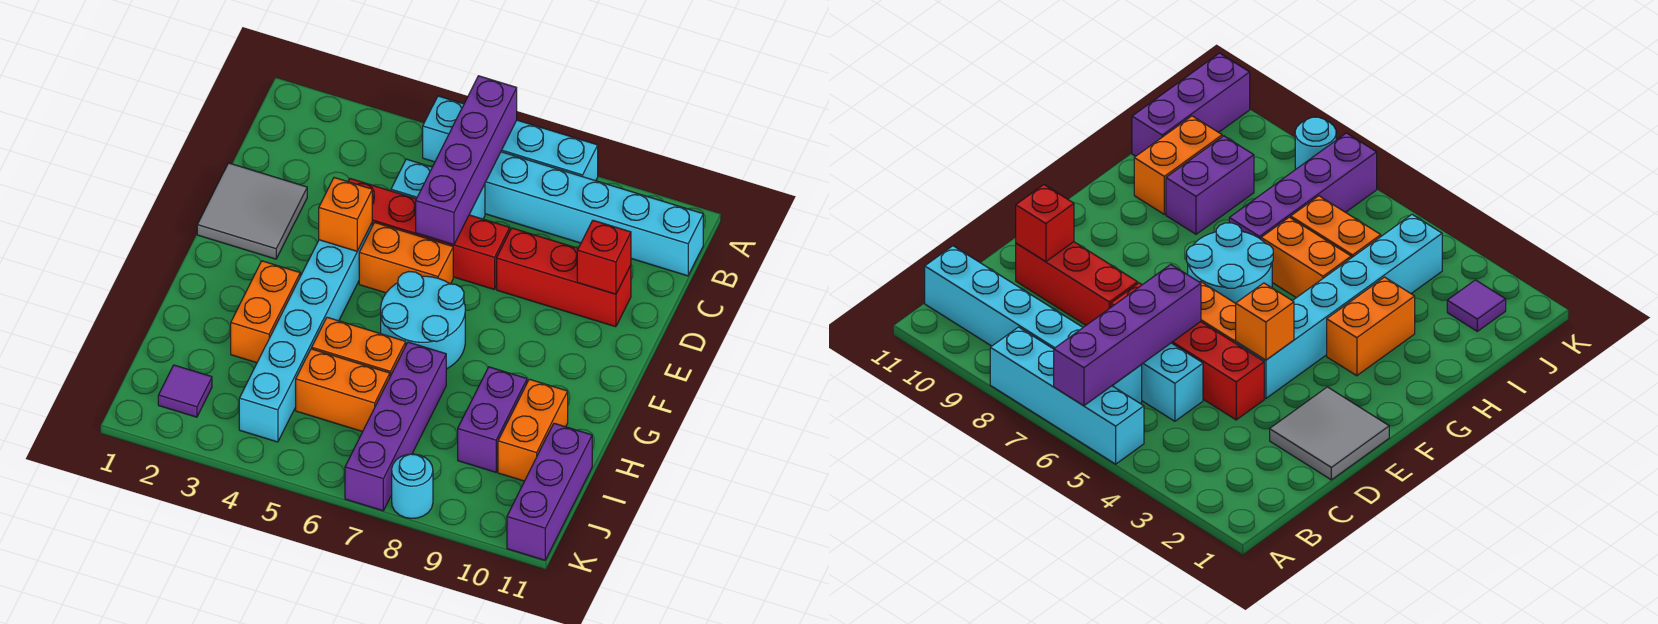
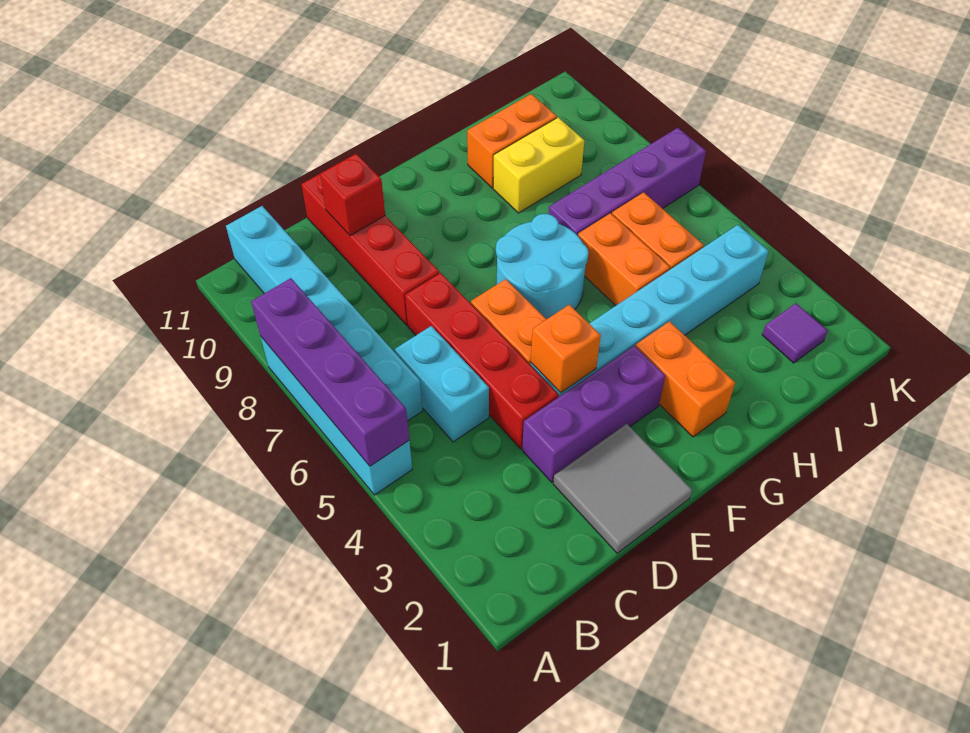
purple 1x4 brick [416,76,517,245] -> purple 1x4 brick turned to [251,278,409,466]
red 1x3 brick [497,228,631,327] -> red 1x4 brick [301,174,439,325]
orange 1x2 brick [231,261,300,363] -> orange 1x2 brick turned to [635,321,735,437]
purple 1x2 brick [458,367,527,472] -> yellow 1x2 brick [493,118,584,213]
purple 1x3 brick [507,423,592,560] -> purple 1x3 brick moved to [522,346,665,482]
cyan 1x1 round brick [392,454,433,518] -> none

